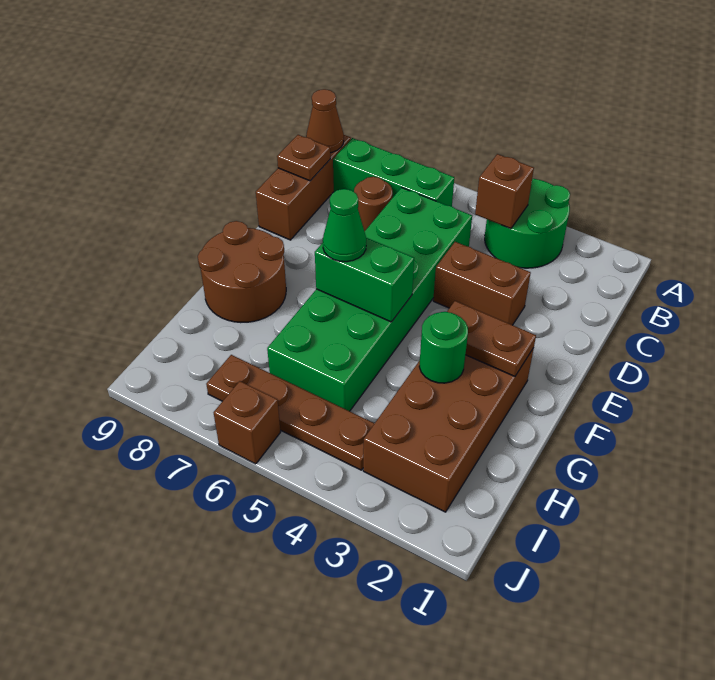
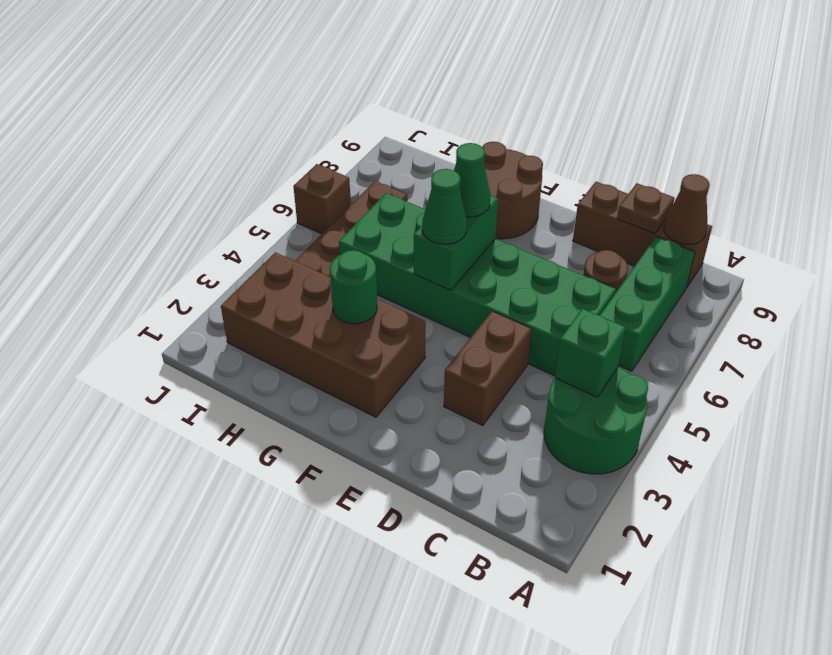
brown 1x1 brick [475,154,534,229] -> green 1x1 brick [555,309,626,397]
brown 1x2 plate [447,301,536,376] -> none
none -> green 1x1 cone [422,169,467,244]

